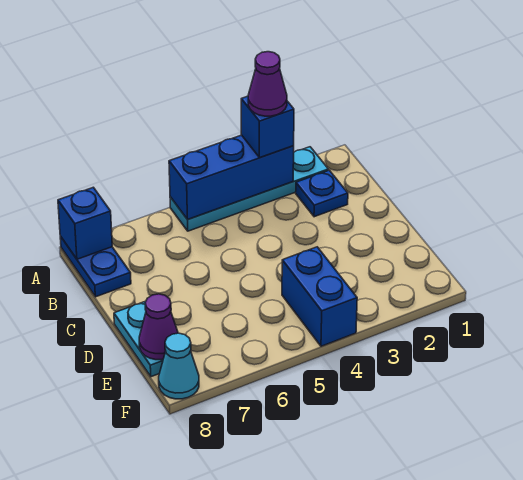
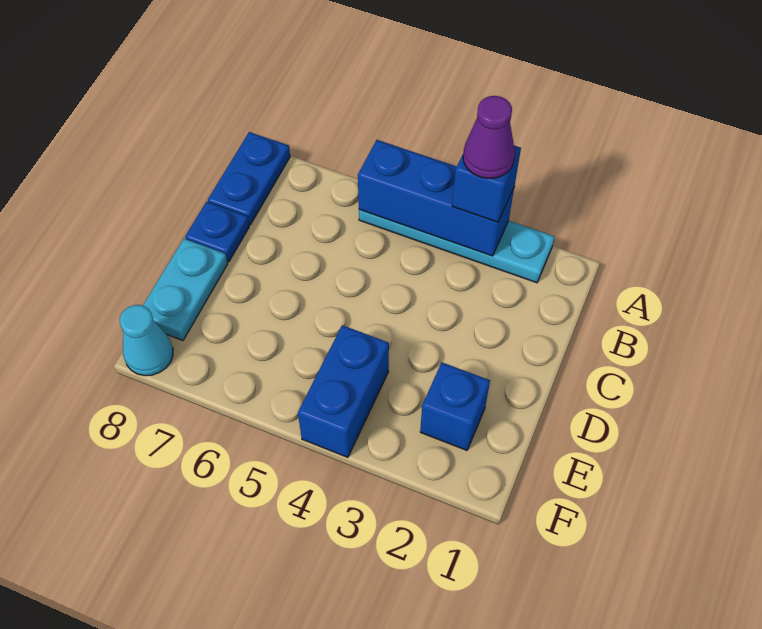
blue 1x1 brick [58,187,112,259] -> blue 1x1 brick moved to [420,363,490,450]
blue 1x1 plate [296,170,348,217] -> blue 1x1 plate moved to [185,202,249,262]
purple 1x1 cone [139,294,178,360] -> none

